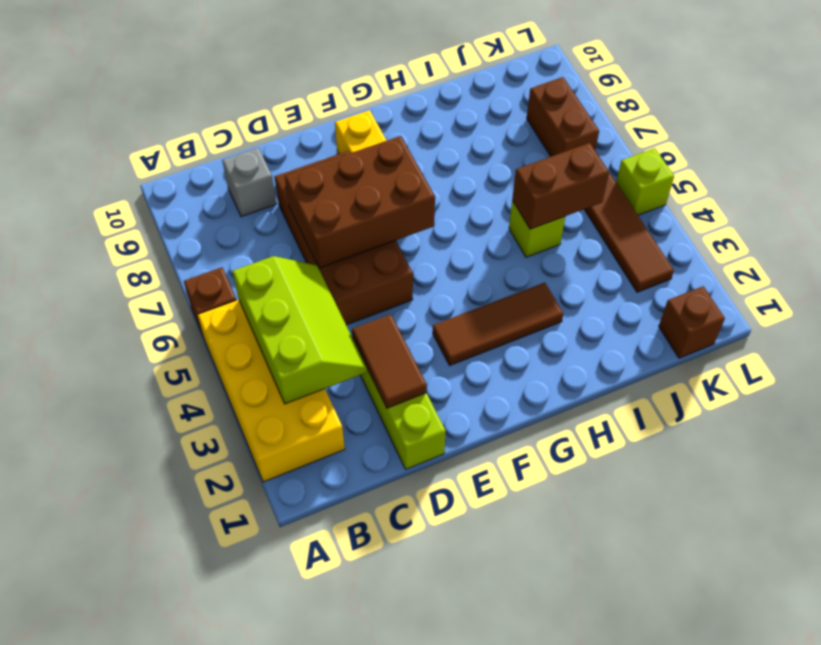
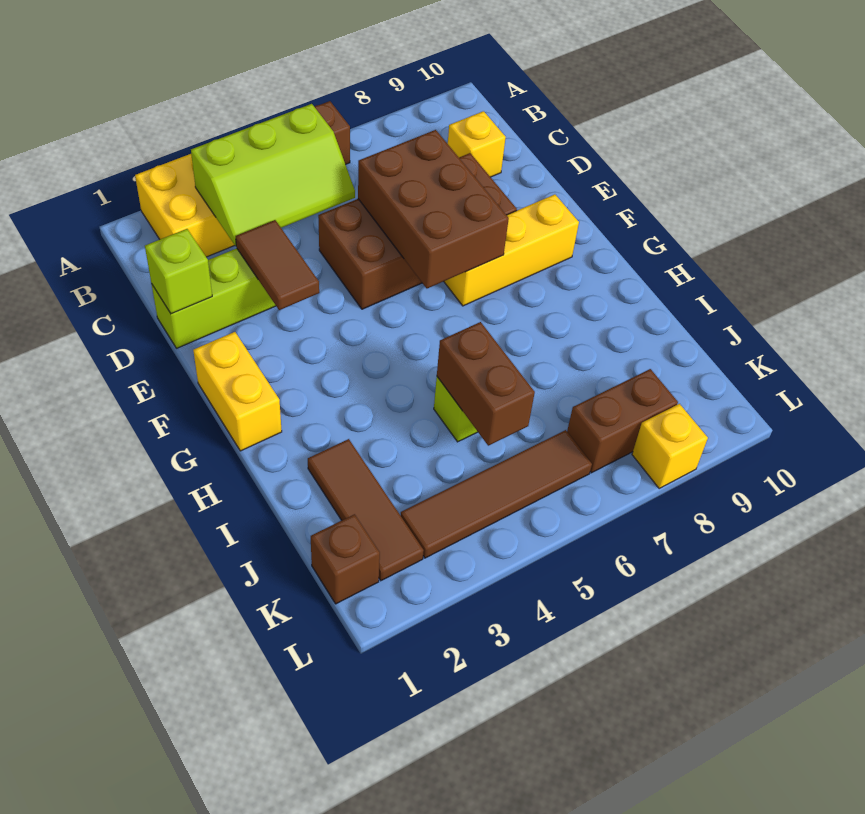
grey 1x1 brick [222,148,276,217] -> yellow 1x1 brick [448,111,506,177]
brown 1x2 tile [352,314,427,408] -> brown 1x2 tile turned to [236,220,319,310]
none -> yellow 1x2 brick [193,332,282,451]
brown 1x3 tile [433,283,563,366] -> brown 1x3 tile moved to [308,439,424,581]
lime 1x1 brick [616,148,674,215] -> lime 1x1 brick moved to [145,229,212,314]
none -> yellow 1x1 brick [632,404,708,488]

